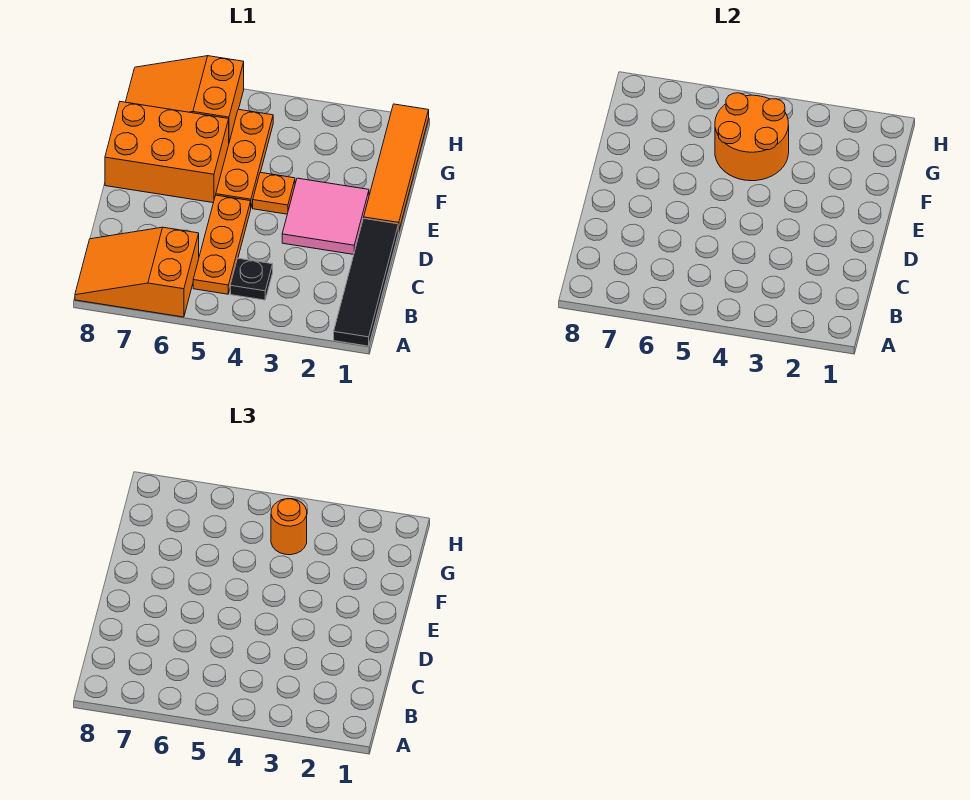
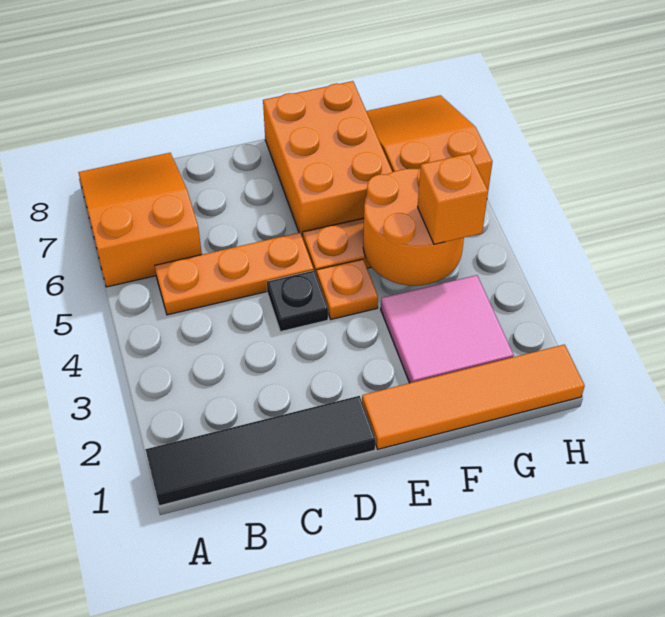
black 1x1 plate [230,258,273,300] -> black 1x1 plate moved to [267,271,328,332]
pink 2x2 tile [282,178,369,255] -> pink 2x2 tile moved to [381,275,514,383]
orange 1x1 round brick [271,499,307,555] -> orange 1x1 brick [418,154,488,244]

